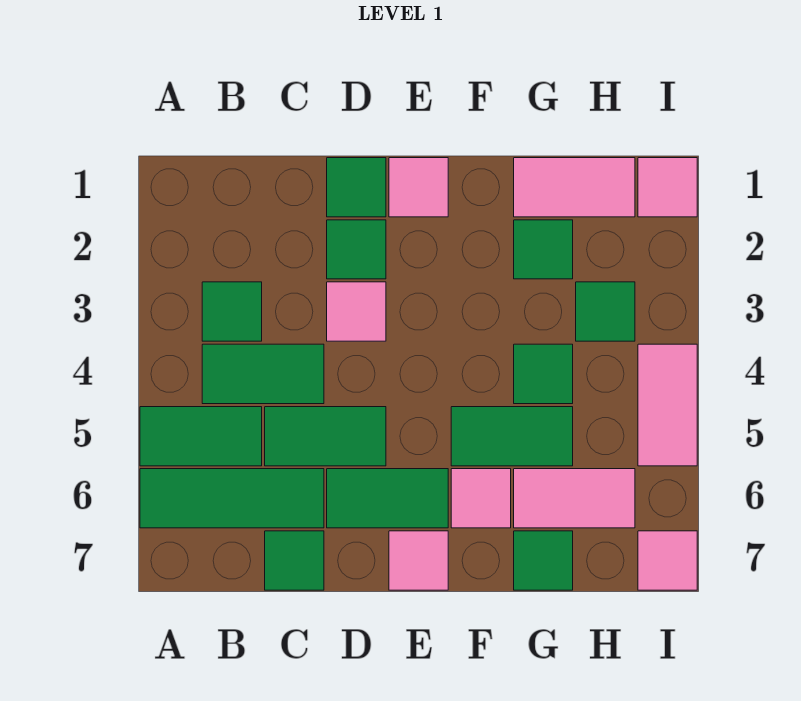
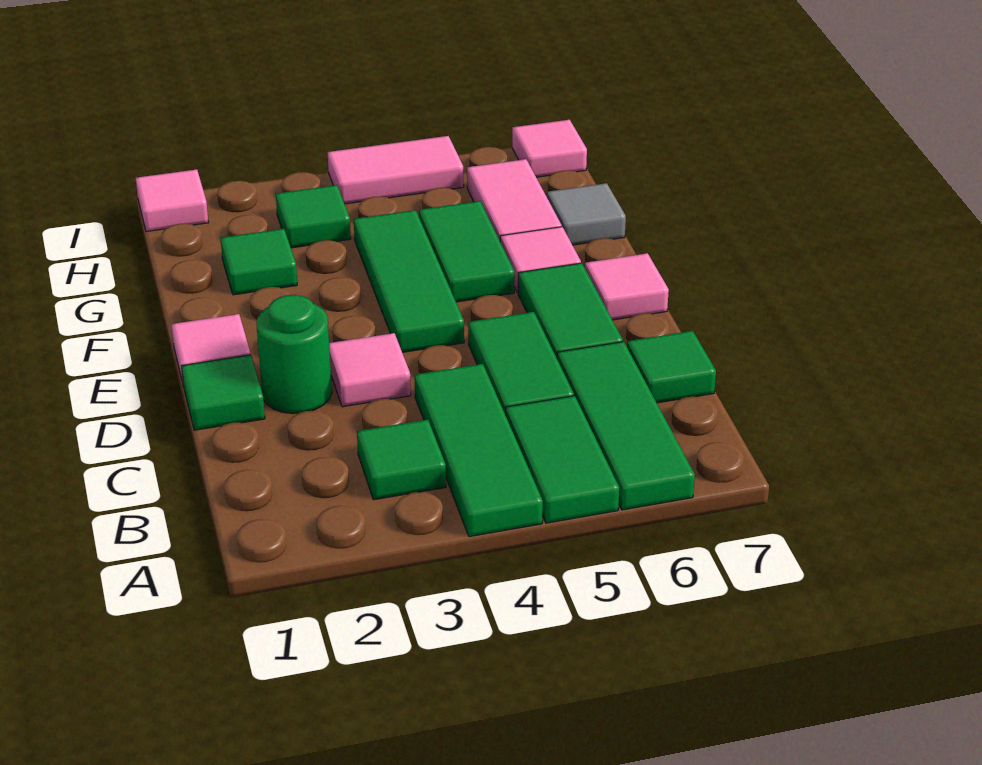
green 1x2 tile [202,344,324,404] -> green 1x3 tile [414,364,543,537]
green 1x1 tile [327,220,386,279] -> green 1x1 round brick [256,295,332,414]
pink 1x2 tile [514,158,635,217] -> none
green 1x1 tile [514,344,573,404] -> green 1x3 tile [354,210,464,352]
green 1x1 tile [514,531,573,590] -> grey 1x1 tile [547,183,626,245]

